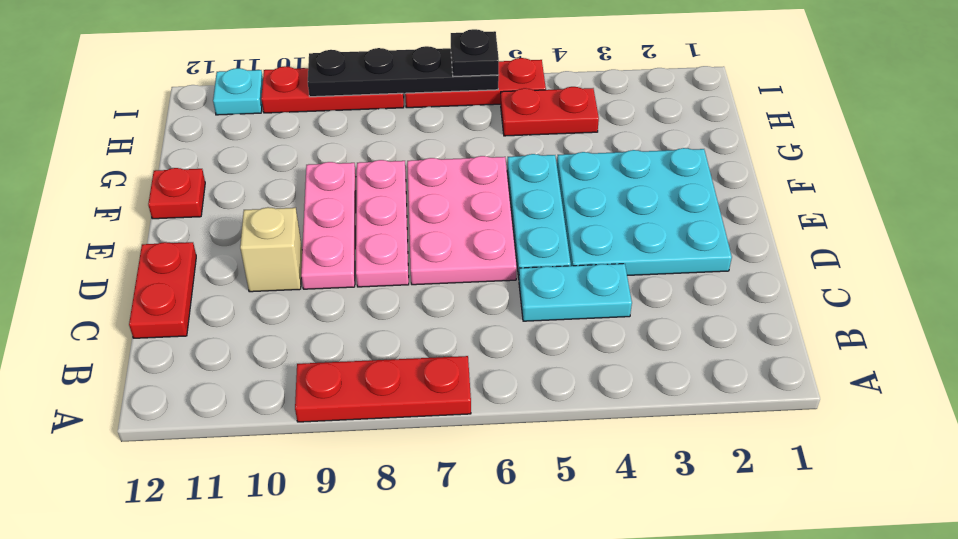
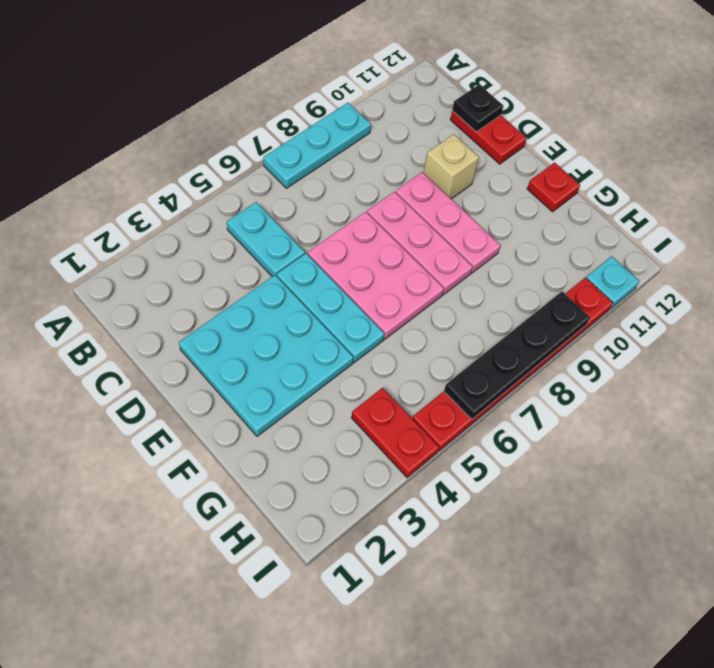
red 1x3 plate [295,356,471,422] -> cyan 1x3 plate [263,103,371,188]
cyan 1x2 plate [519,264,632,321] -> cyan 1x2 plate turned to [227,202,305,277]
red 1x2 plate [501,87,599,136] -> red 1x2 plate turned to [351,388,439,478]
black 1x1 plate [451,29,499,77] -> black 1x1 plate moved to [452,84,504,132]

